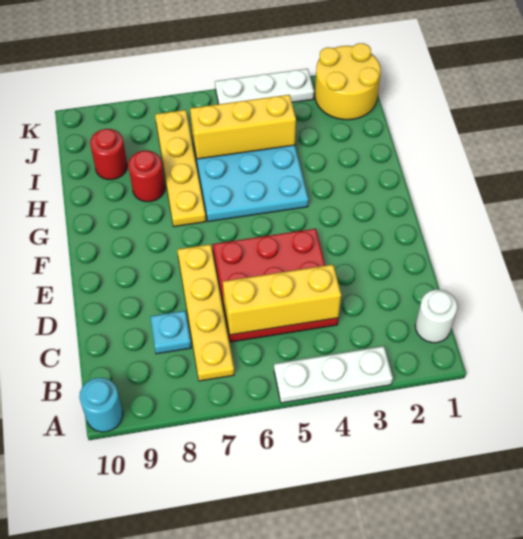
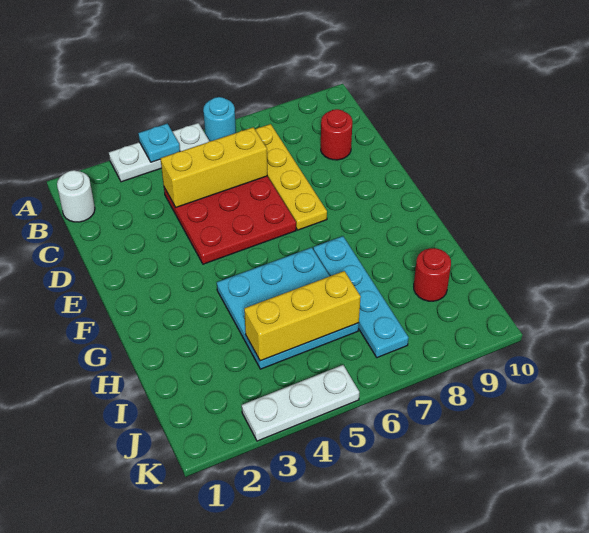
cyan 1x1 round brick [79,378,123,432] -> cyan 1x1 round brick moved to [203,97,236,141]
cyan 1x1 plate [150,311,191,354] -> cyan 1x1 plate moved to [138,124,180,162]
yellow 1x4 plate [155,110,206,227] -> cyan 1x4 plate [313,236,409,358]
red 1x1 round brick [128,151,165,202] -> red 1x1 round brick moved to [321,109,352,160]
yellow 2x2 round brick [315,43,381,120] -> none

